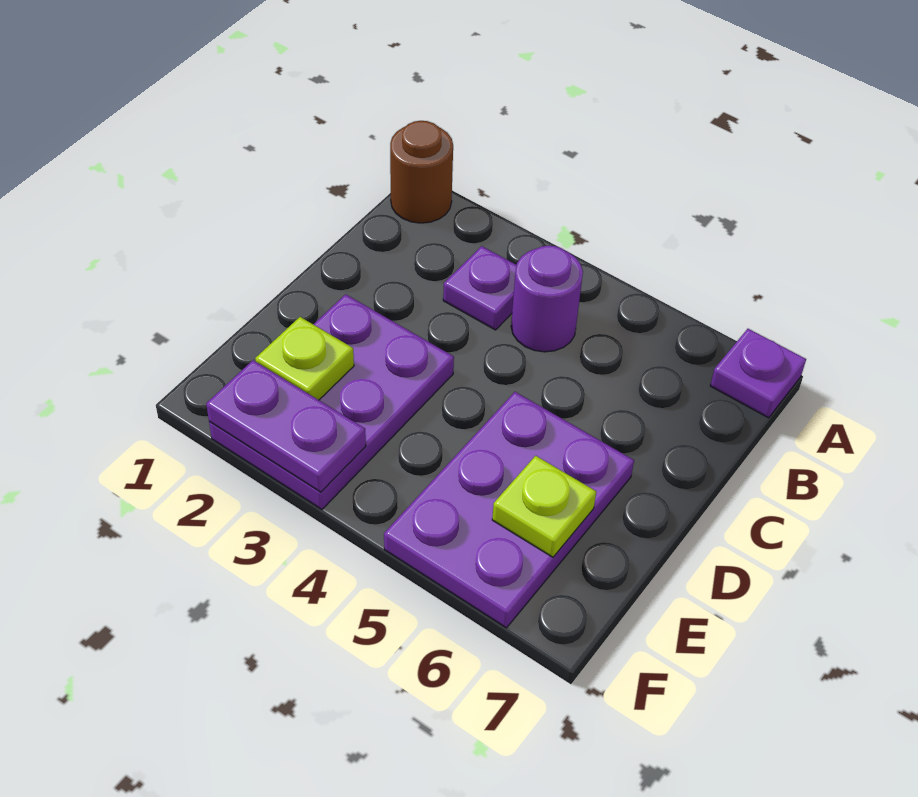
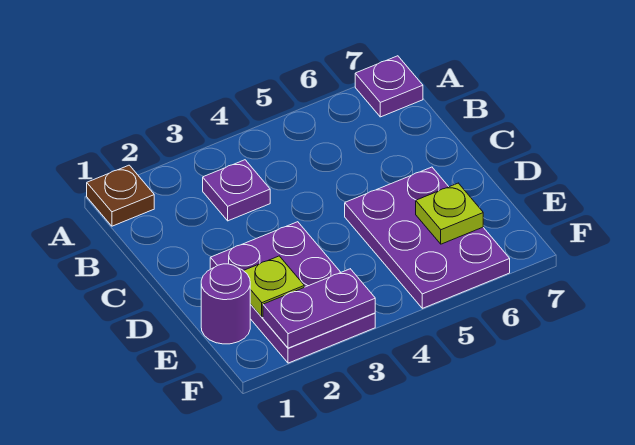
brown 1x1 round brick [390,121,453,223] -> brown 1x1 plate [87,165,154,226]
purple 1x1 round brick [511,246,583,352] -> purple 1x1 round brick moved to [201,264,250,344]

